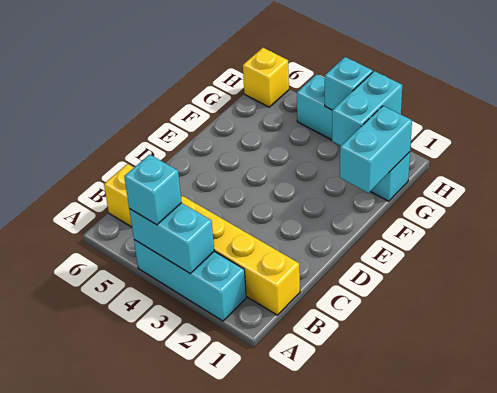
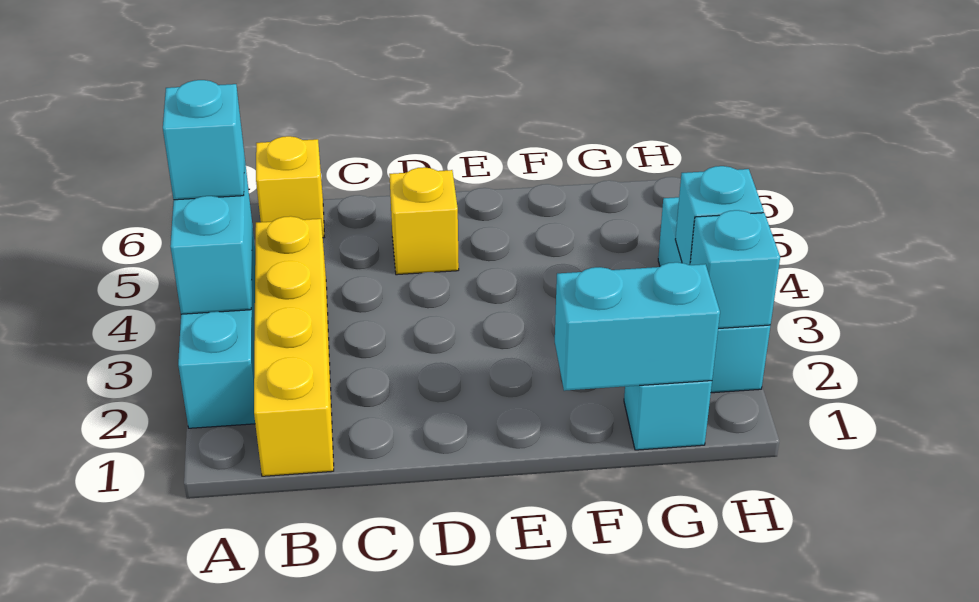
cyan 1x2 brick [332,71,402,145] -> cyan 1x1 brick [690,210,780,328]
yellow 1x1 brick [243,48,289,107] -> yellow 1x1 brick moved to [389,167,459,275]

